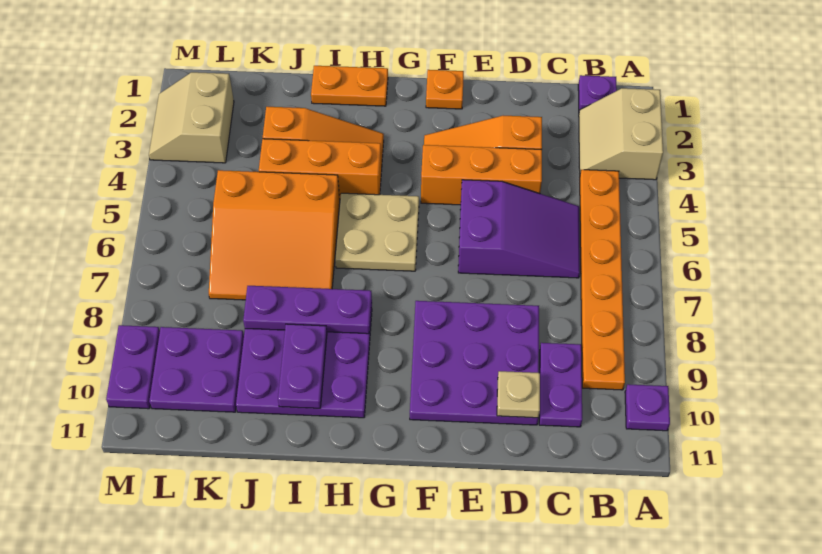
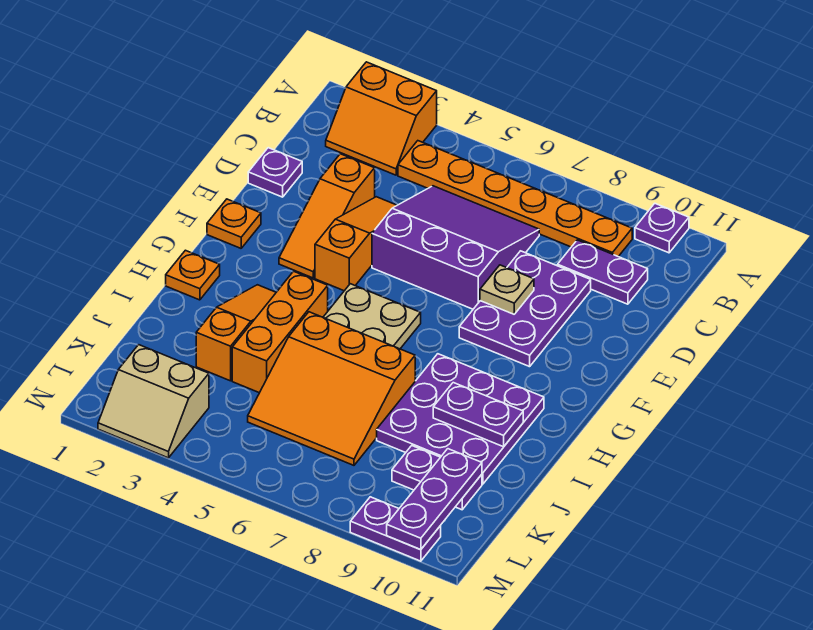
tan 2x2 slope [579,88,663,180] -> orange 2x2 slope [326,62,437,175]
purple 1x1 plate [578,75,617,110] -> purple 1x1 plate moved to [248,148,302,197]
purple 2x3 slope [458,180,580,278] -> purple 3x3 slope [372,186,539,309]
orange 1x3 brick [421,145,542,205] -> orange 1x3 slope [315,197,397,291]
purple 3x3 plate [410,301,539,425] -> purple 2x3 plate [459,251,591,367]
tan 1x1 plate [497,371,540,418] -> tan 1x1 plate moved to [480,265,534,314]
orange 1x2 plate [311,66,388,106] -> orange 1x1 plate [166,250,220,300]
purple 1x3 plate [243,286,372,334] -> purple 1x3 plate moved to [387,449,482,550]
orange 3x3 slope [209,170,340,300] -> orange 3x3 slope turned to [248,312,415,465]
purple 2x2 plate [149,327,244,412] -> purple 1x2 plate [392,446,482,510]

